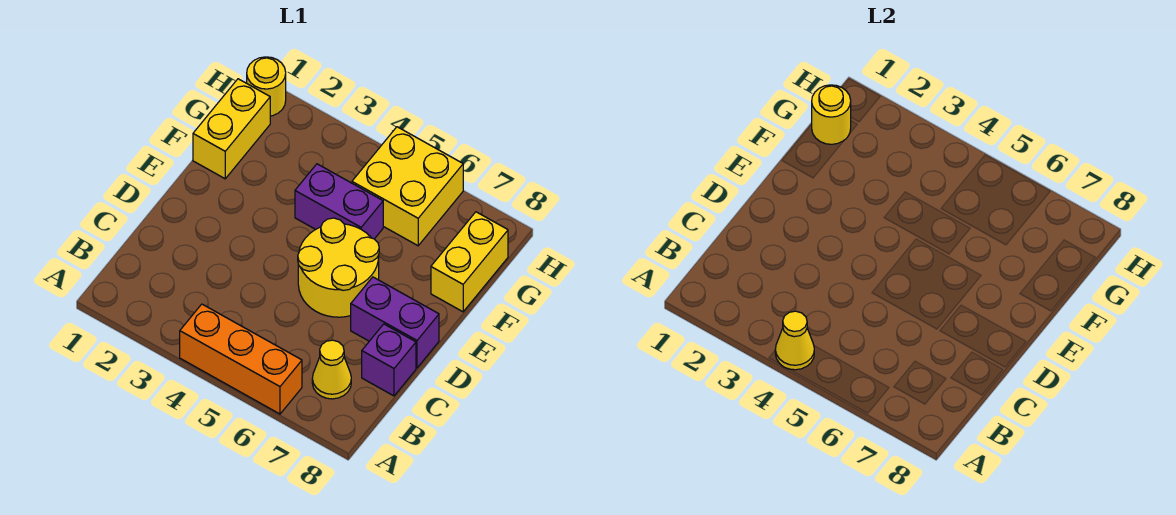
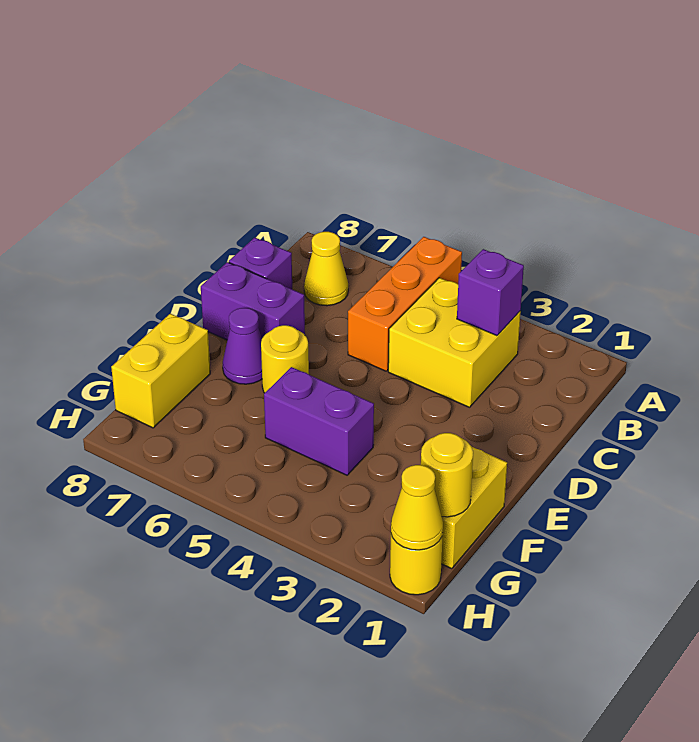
orange 1x3 brick [180,304,302,414] -> orange 1x3 brick turned to [348,237,462,371]
yellow 1x1 cone [775,311,814,370] -> yellow 1x1 cone moved to [391,465,443,550]
none -> purple 1x1 brick [457,249,524,336]
yellow 2x2 round brick [298,218,379,317] -> yellow 1x1 round brick [261,325,309,393]
none -> purple 1x1 cone [223,308,262,384]
yellow 2x2 brick [352,127,463,246] -> yellow 2x2 brick moved to [388,278,521,407]

